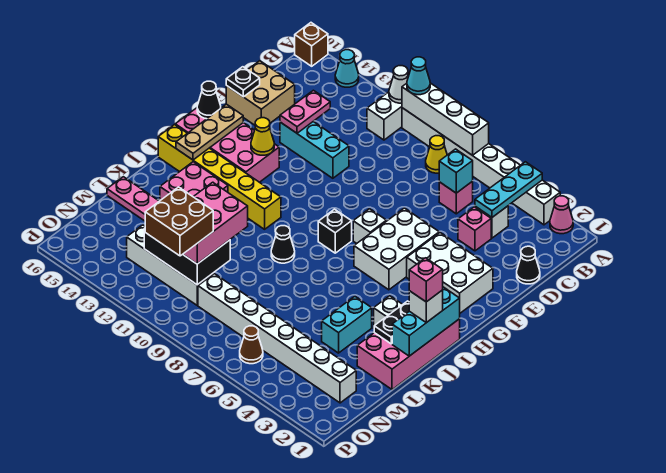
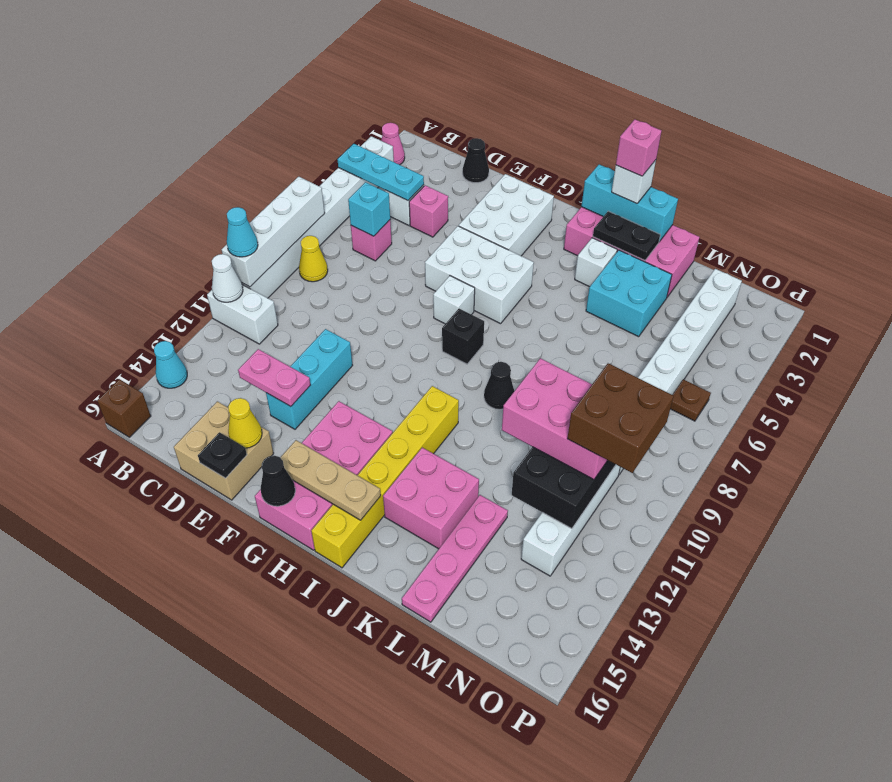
yellow 1x1 cone [251,118,274,155] -> yellow 1x1 cone moved to [228,398,262,448]
cyan 1x2 brick [322,296,372,353] -> cyan 2x2 brick [586,250,672,337]
brown 1x1 cone [240,326,263,364] -> brown 1x1 plate [670,379,711,421]

